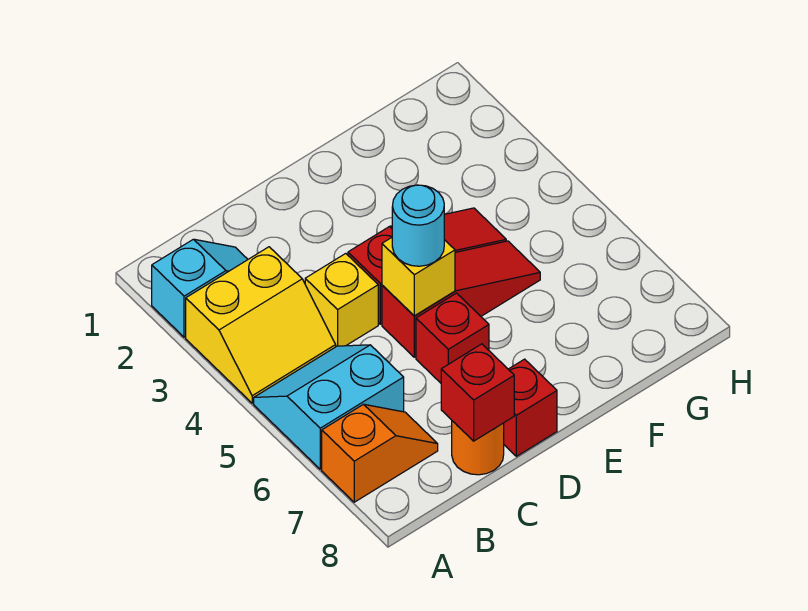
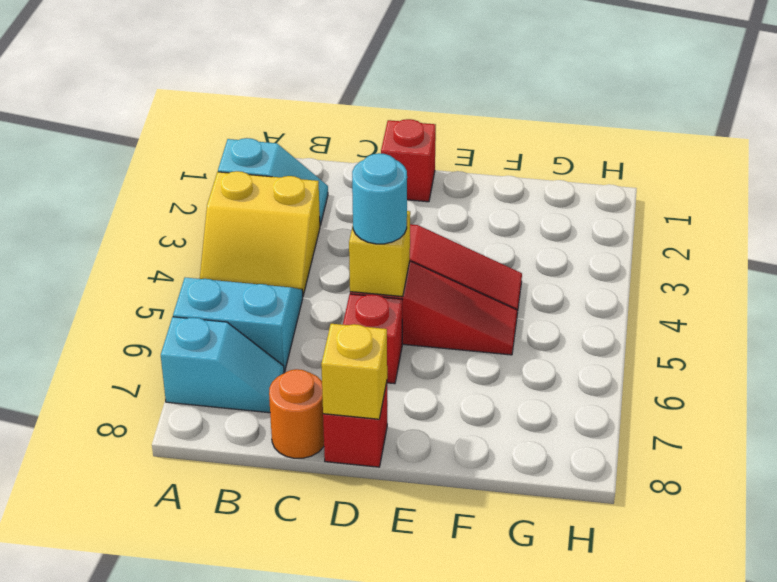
orange 1x2 slope [322,404,438,502] -> cyan 1x2 slope [161,317,284,413]
yellow 1x1 brick [305,254,378,347] -> yellow 1x1 brick moved to [321,324,387,419]
red 1x1 brick [441,344,514,441] -> red 1x1 brick moved to [381,119,436,202]

